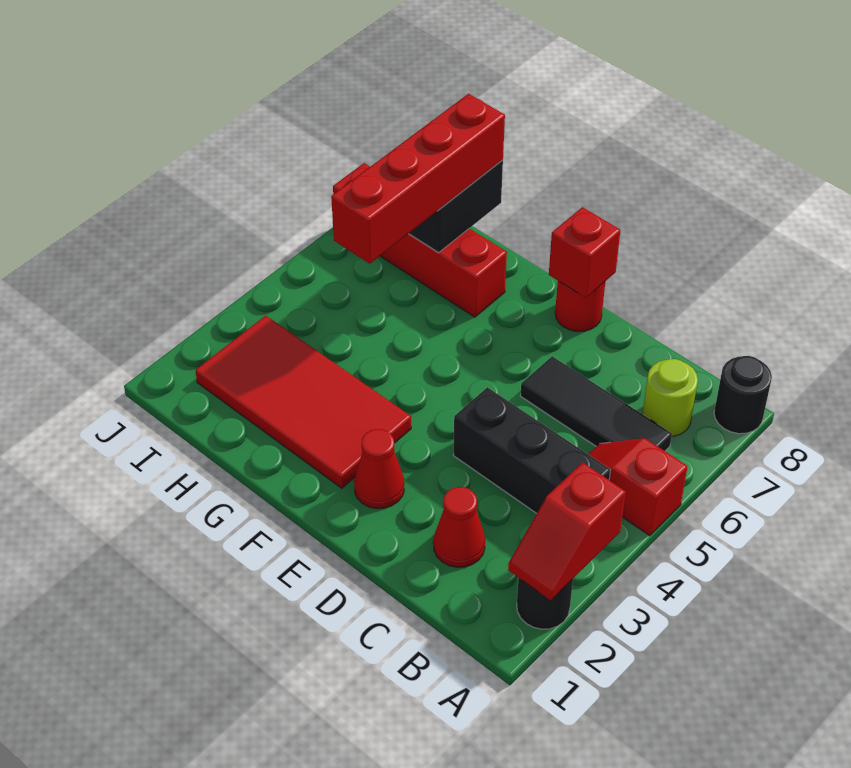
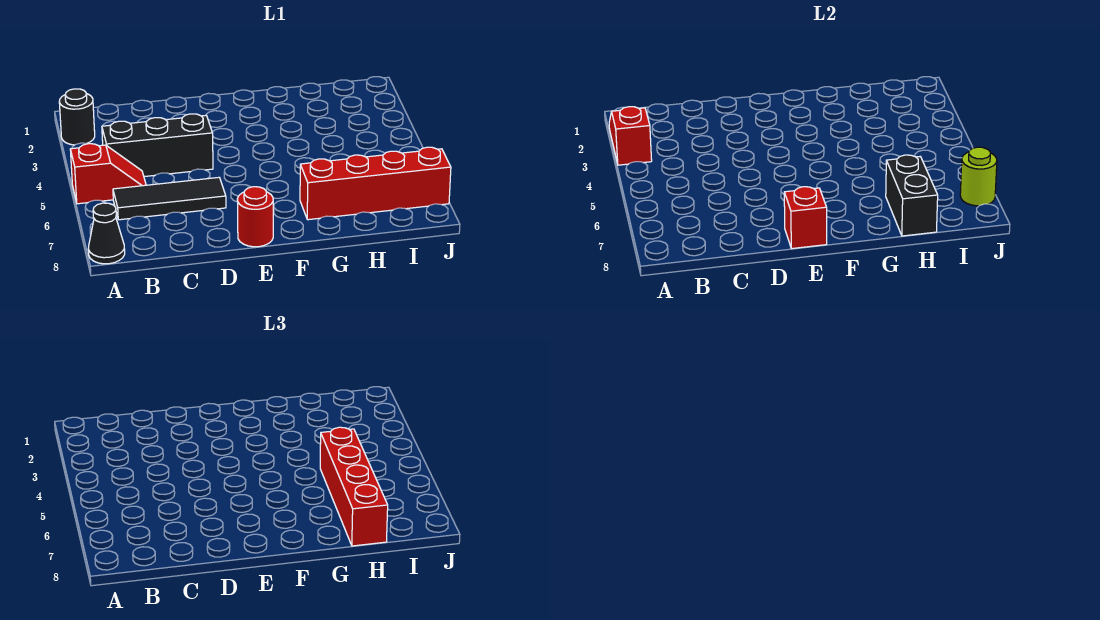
black 1x1 round brick [714,356,772,434] -> black 1x1 cone [88,203,125,264]
lime 1x1 round brick [642,359,698,436] -> lime 1x1 round brick moved to [960,147,997,206]
red 1x1 cone [433,487,485,567] -> none
red 1x1 cone [354,429,404,509] -> none
red 2x4 tile [195,316,411,488] -> none

